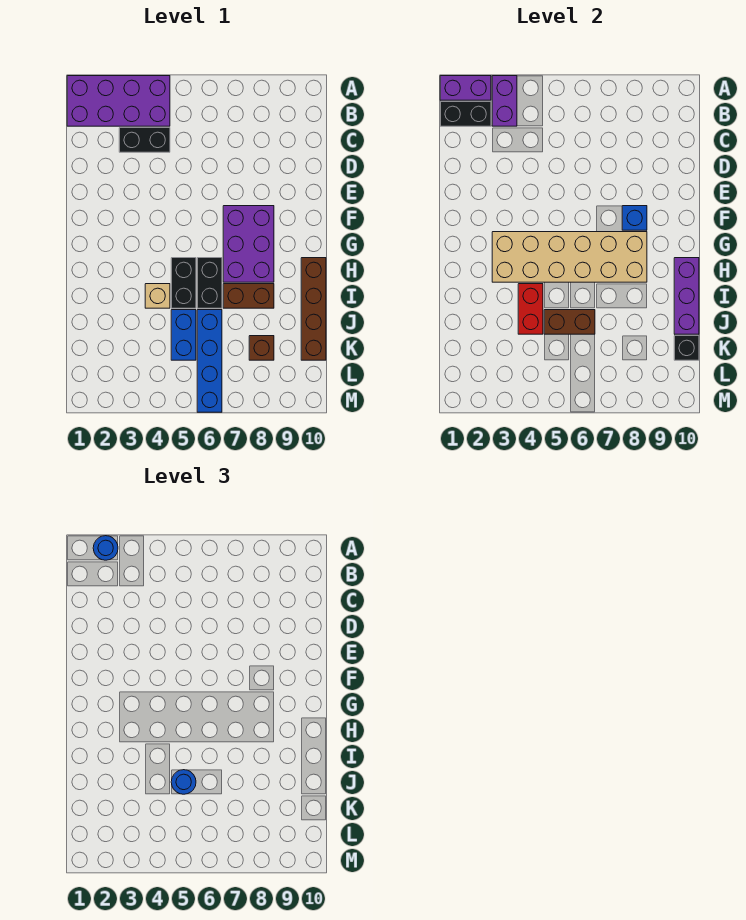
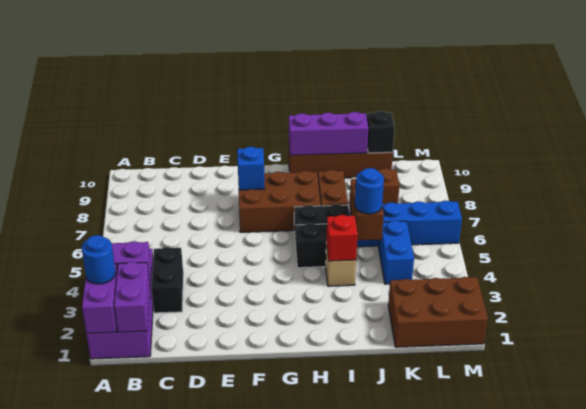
black 1x2 brick [440,102,491,126] -> purple 1x2 brick [114,262,150,332]
purple 2x3 brick [223,206,274,282] -> brown 2x3 brick [239,171,321,232]
tan 2x6 brick [492,232,647,282] -> none
red 1x2 brick [518,284,543,334] -> red 1x1 brick [326,215,358,261]
blue 1x2 brick [171,310,196,360] -> blue 1x2 brick turned to [378,220,414,284]
none -> brown 2x3 brick [388,277,488,347]

